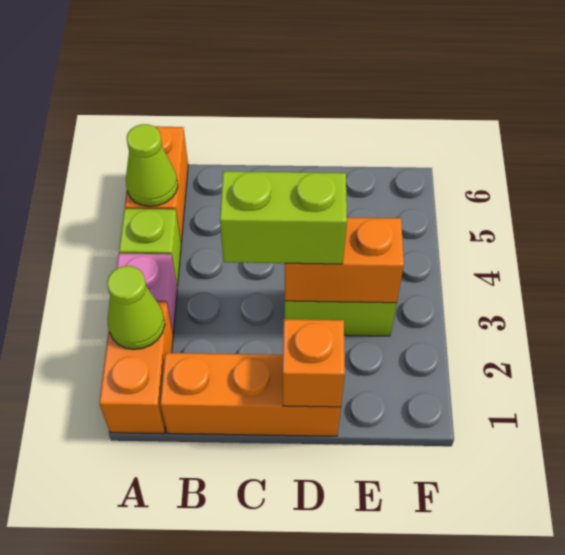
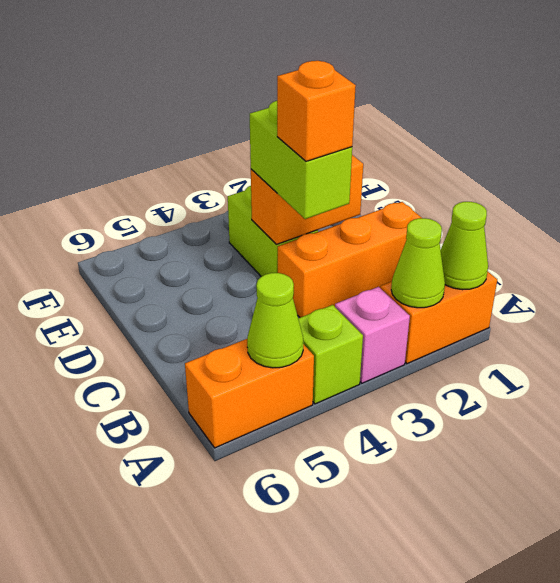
none -> lime 1x1 cone [441,202,488,290]
orange 1x3 brick [160,353,341,436] -> orange 1x3 brick turned to [278,202,422,318]
orange 1x1 brick [283,319,345,407] -> orange 1x1 brick moved to [277,61,356,161]
orange 1x2 brick [285,217,404,303] -> orange 1x2 brick turned to [251,155,363,244]

